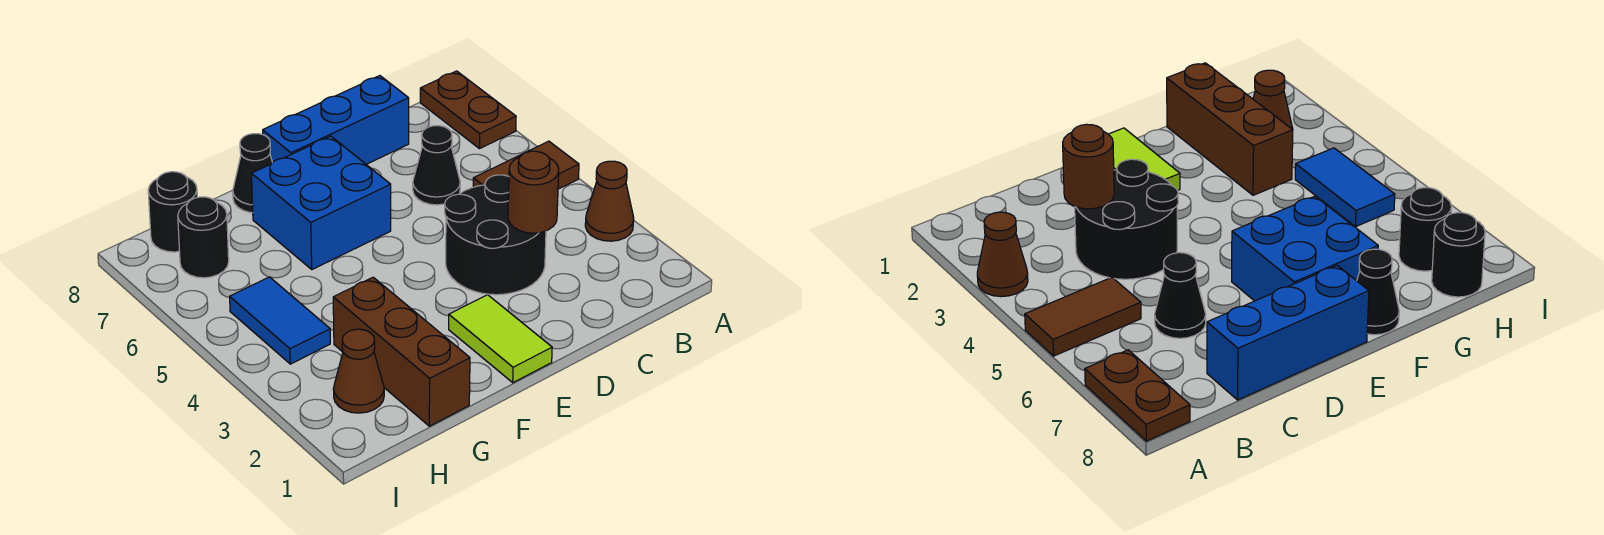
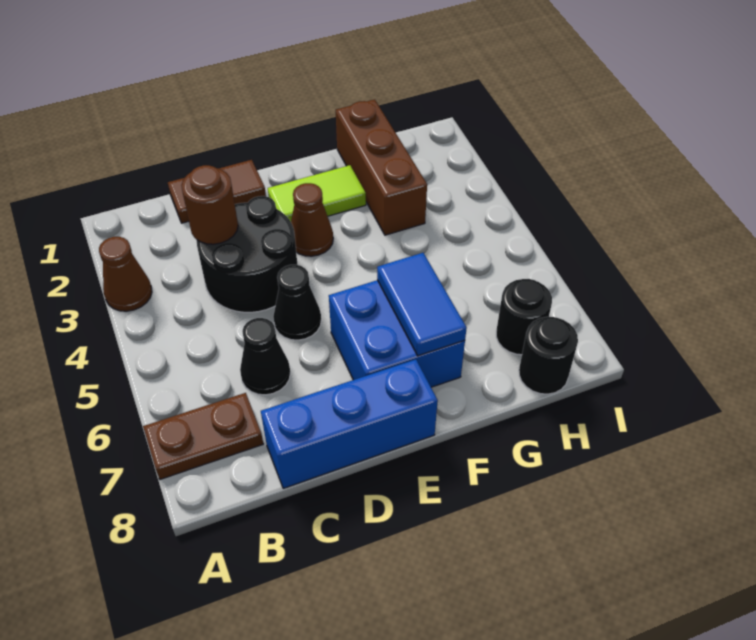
brown 1x2 tile [473,141,579,189] -> brown 1x2 tile moved to [168,160,266,223]
brown 1x2 plate [420,71,516,149] -> brown 1x2 plate turned to [143,393,263,479]
lime 1x2 tile [449,295,552,383] -> lime 1x2 tile turned to [268,165,366,222]
black 1x1 cone [233,134,272,213] -> black 1x1 cone moved to [273,265,321,340]
brown 1x1 cone [333,329,384,413] -> brown 1x1 cone moved to [291,183,333,256]
blue 1x2 tile [230,277,330,364] -> blue 1x2 tile moved to [377,253,467,356]

